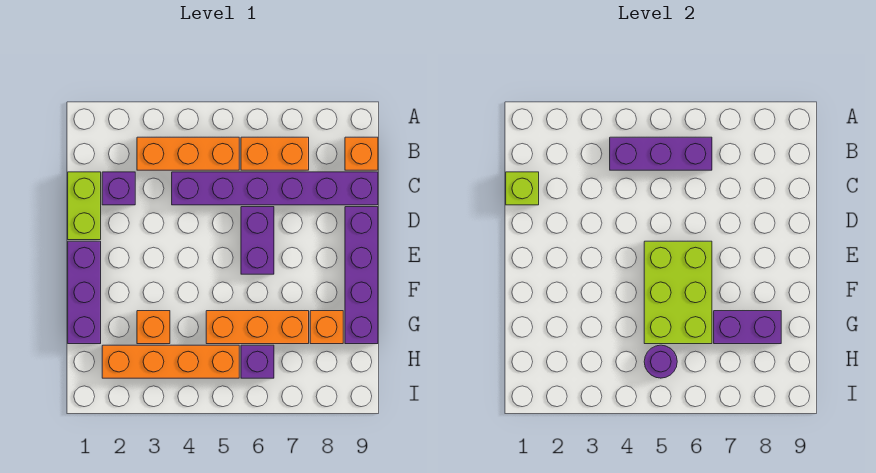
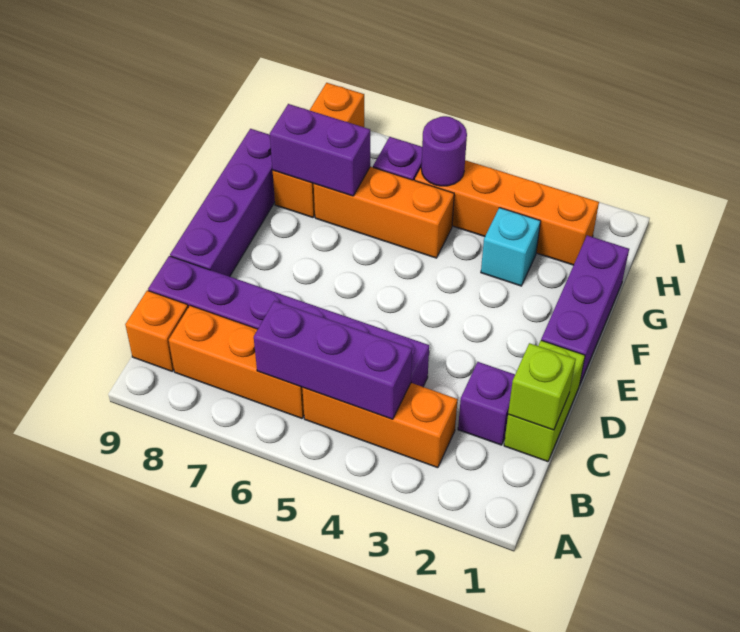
orange 1x2 brick [241,137,309,170] -> orange 1x3 brick [169,306,304,418]
purple 1x2 brick [241,207,274,274] -> none
lime 2x3 brick [644,241,712,344] -> none
orange 1x1 brick [137,311,170,344] -> cyan 1x1 brick [481,208,540,286]
orange 1x1 brick [310,311,343,344] -> orange 1x3 brick [273,83,364,218]

